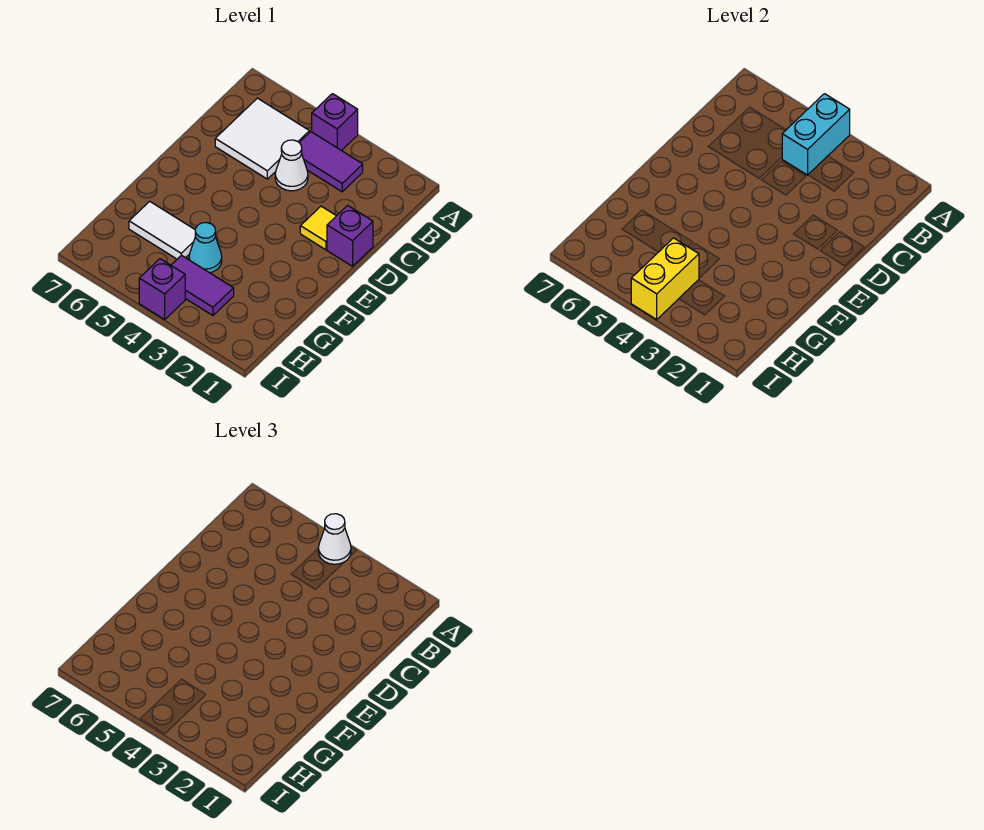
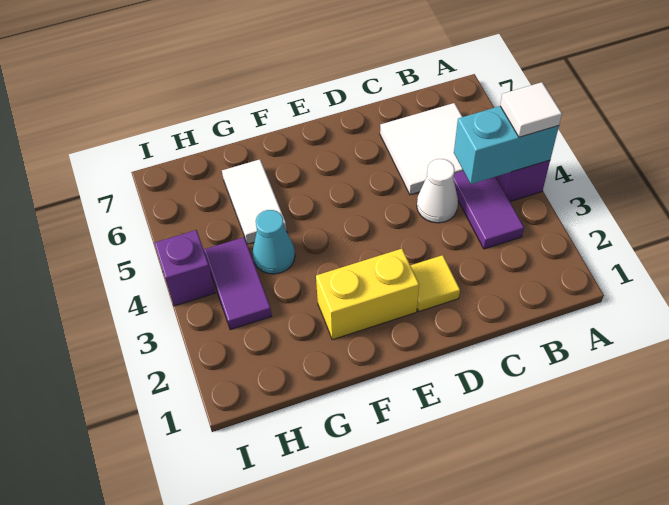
white 1x1 cone [318,514,351,564] -> white 1x1 tile [500,82,562,137]
purple 1x1 brick [327,205,373,266] -> none
yellow 1x2 brick [631,238,699,319] -> yellow 1x2 brick moved to [316,249,419,340]

